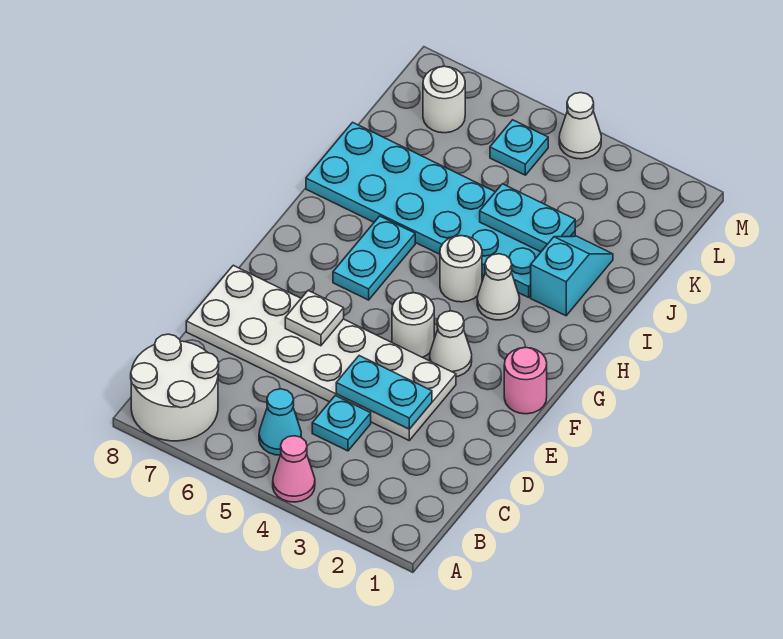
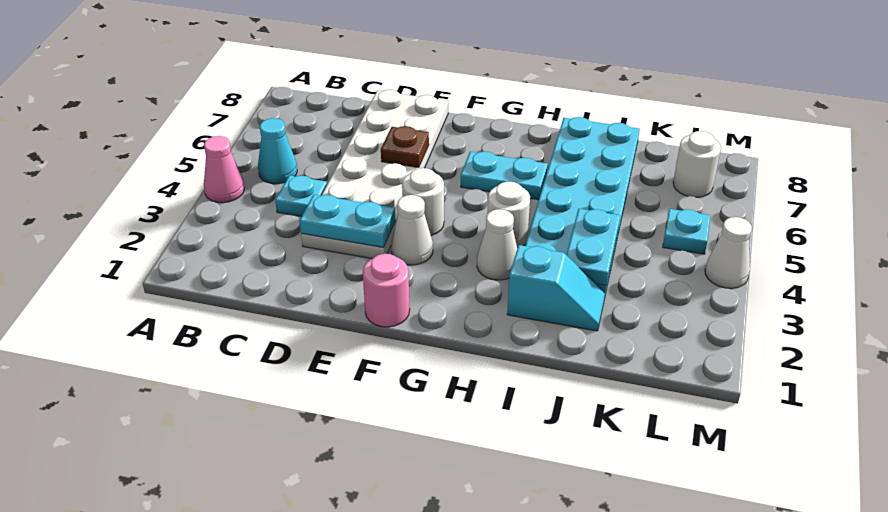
white 2x2 round brick [131,334,219,441] -> none
cyan 1x2 plate [336,356,432,429] -> cyan 1x2 plate turned to [300,195,395,247]
white 1x1 plate [285,291,344,346] -> brown 1x1 plate [381,126,429,168]

